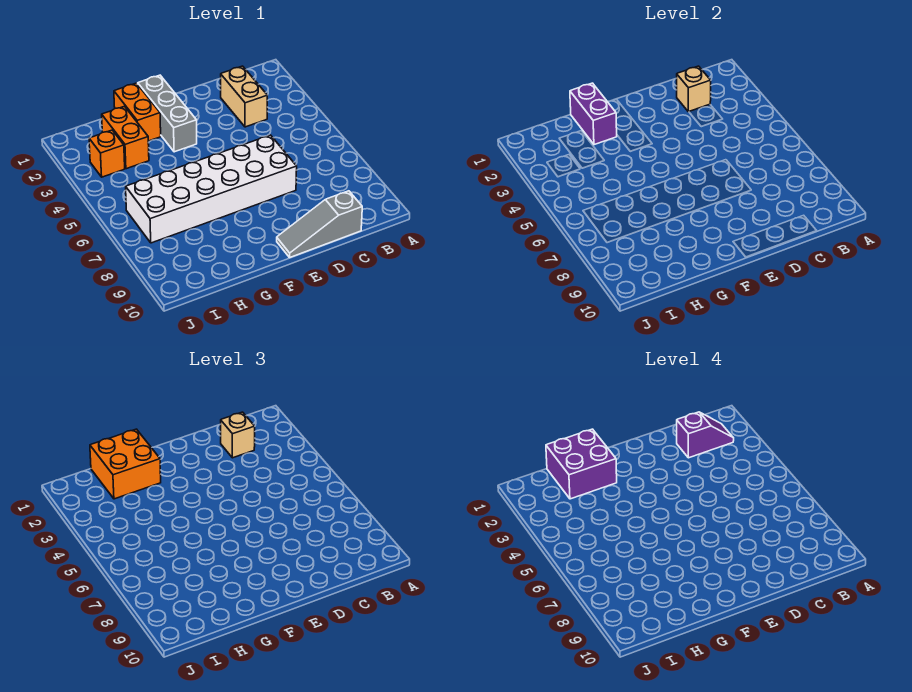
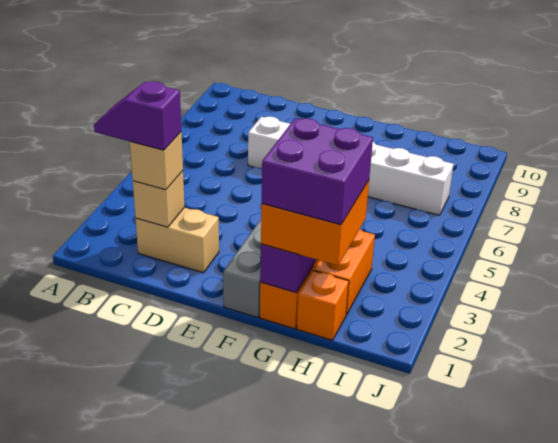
tan 1x2 brick [221,66,267,127] -> tan 1x2 brick turned to [136,208,219,273]
grey 1x3 slope [277,191,362,257] -> none
white 2x6 brick [126,135,297,243] -> white 1x6 brick [248,116,454,215]
orange 1x1 brick [89,130,125,177] -> orange 1x1 brick moved to [297,271,349,340]

